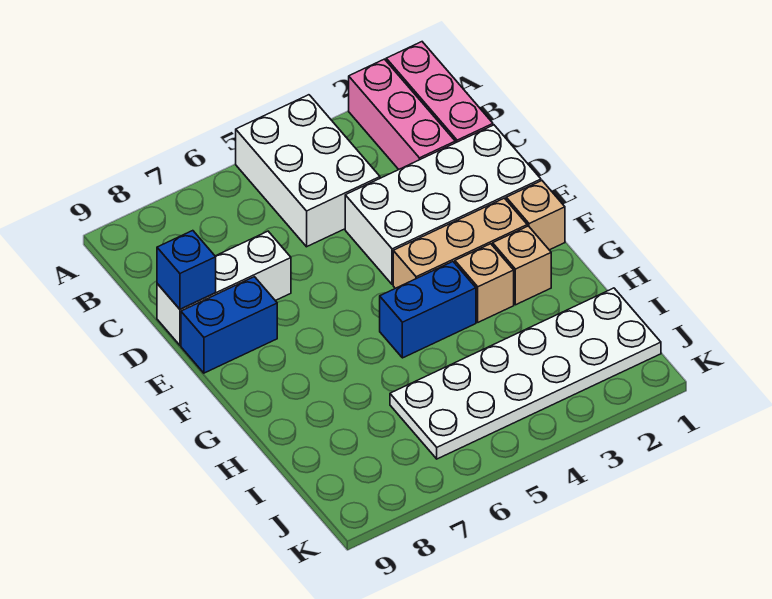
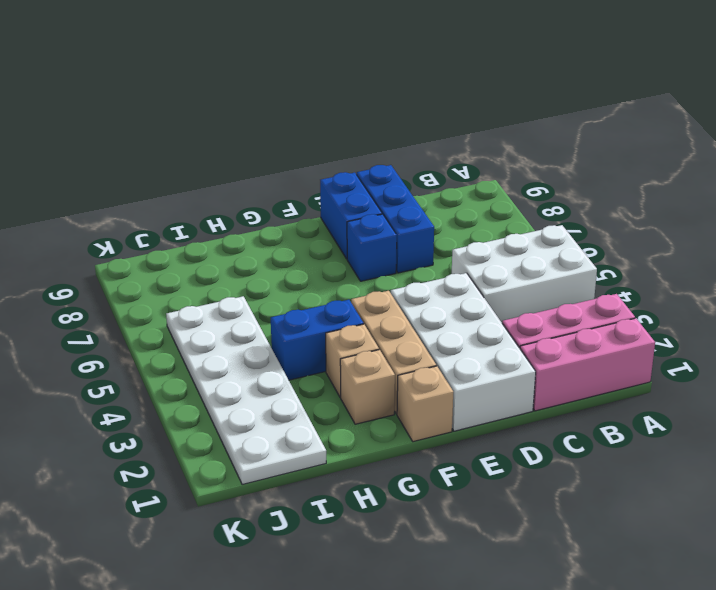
white 1x3 brick [157,231,291,345] -> blue 1x3 brick [357,165,434,273]
blue 1x1 brick [157,231,216,309] -> blue 1x1 brick moved to [347,214,397,281]
blue 1x2 brick [380,262,476,358] -> blue 1x2 brick turned to [271,300,364,380]

